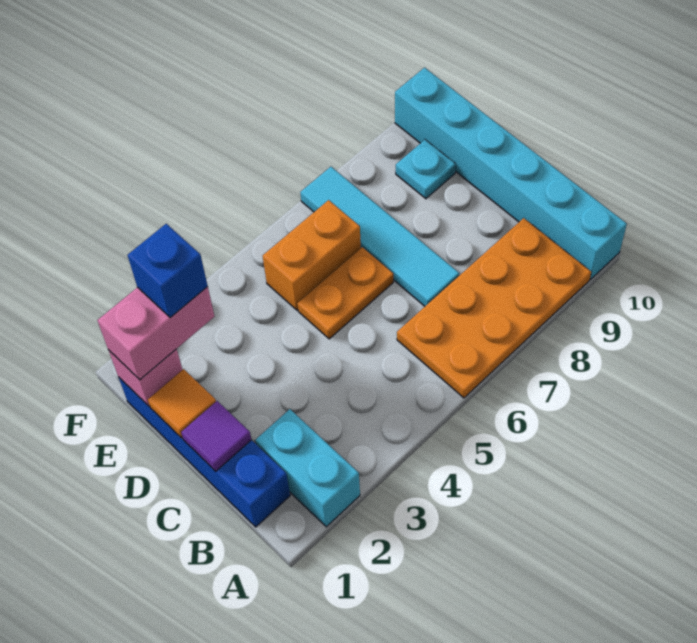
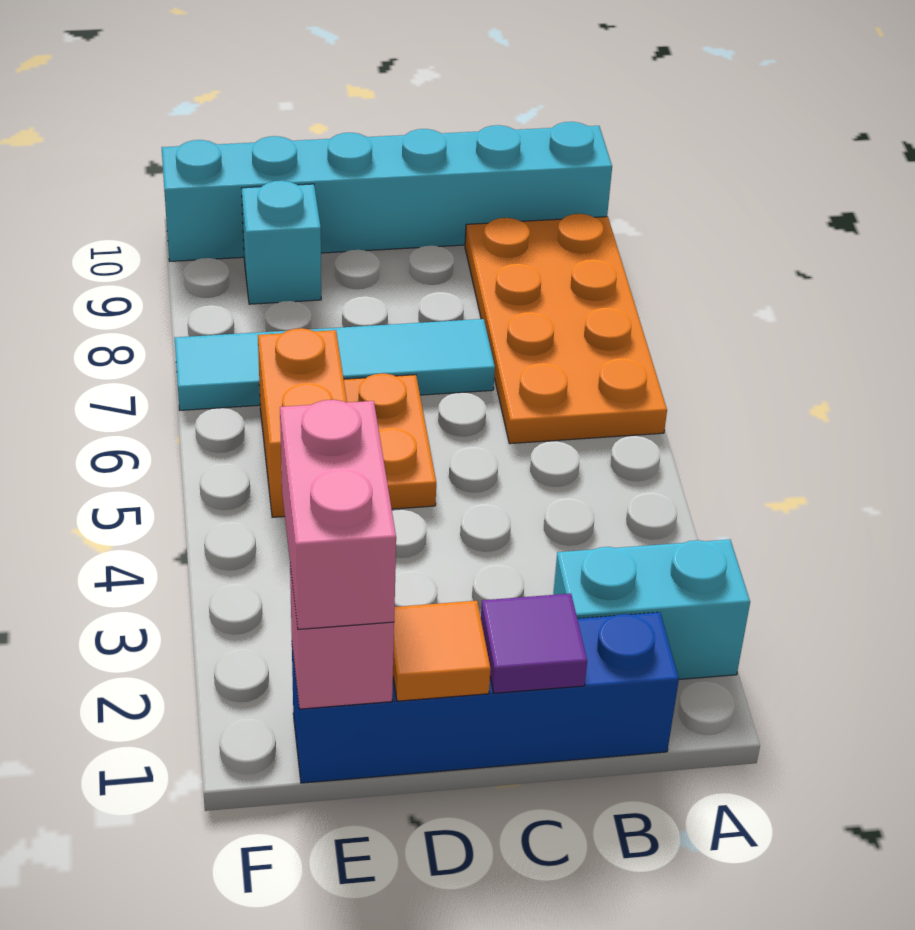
blue 1x1 brick [128,224,208,318] -> none
cyan 1x1 plate [396,140,456,199] -> cyan 1x1 brick [242,181,321,304]

